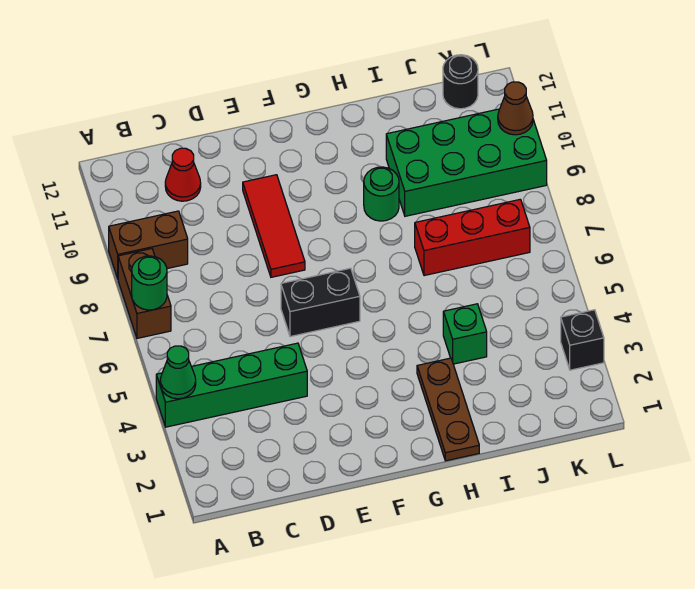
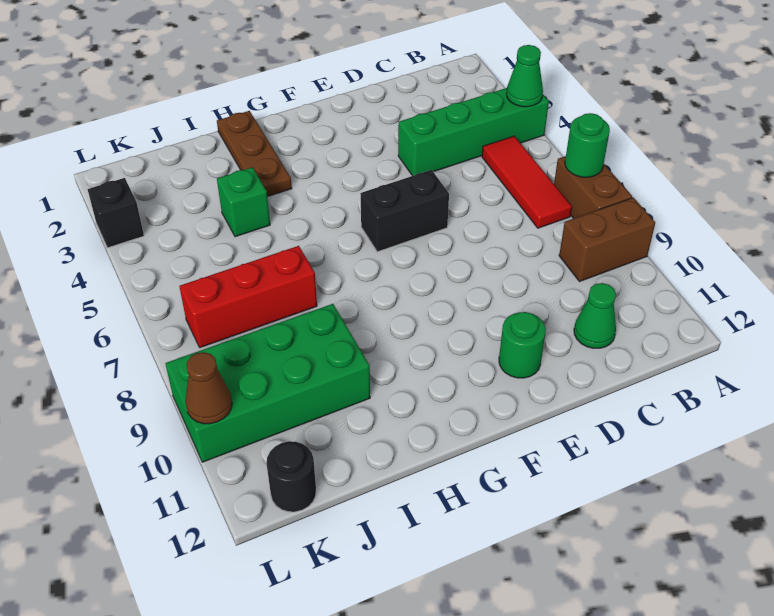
red 1x1 cone [165,148,201,201] -> green 1x1 cone [574,283,616,348]
red 1x3 tile [243,175,305,277] -> red 1x3 tile moved to [482,136,572,228]
green 1x1 round brick [364,167,399,221] -> green 1x1 round brick moved to [499,312,546,378]

